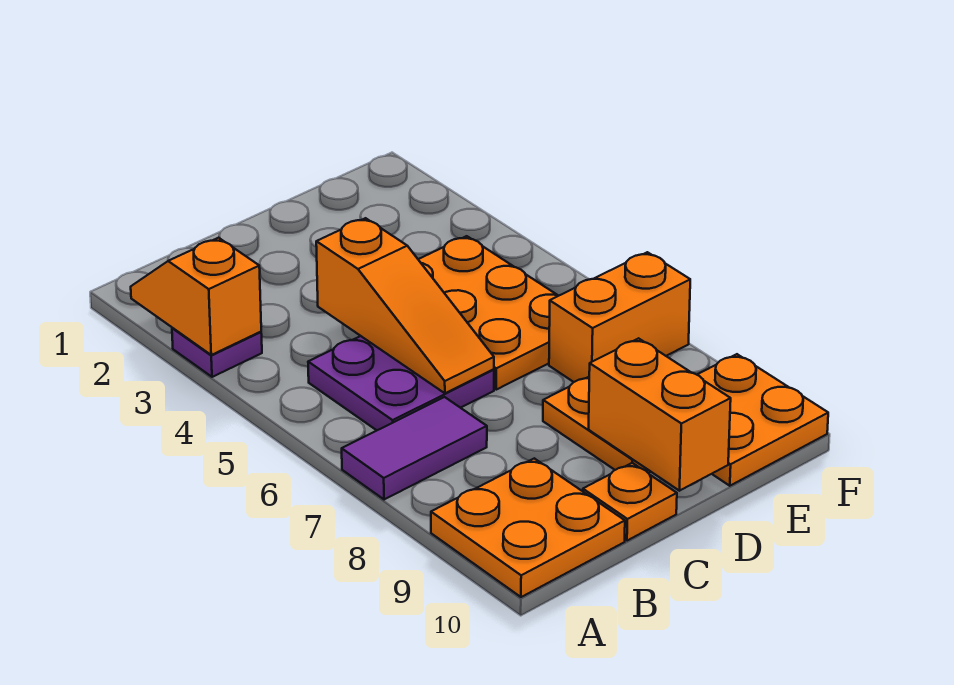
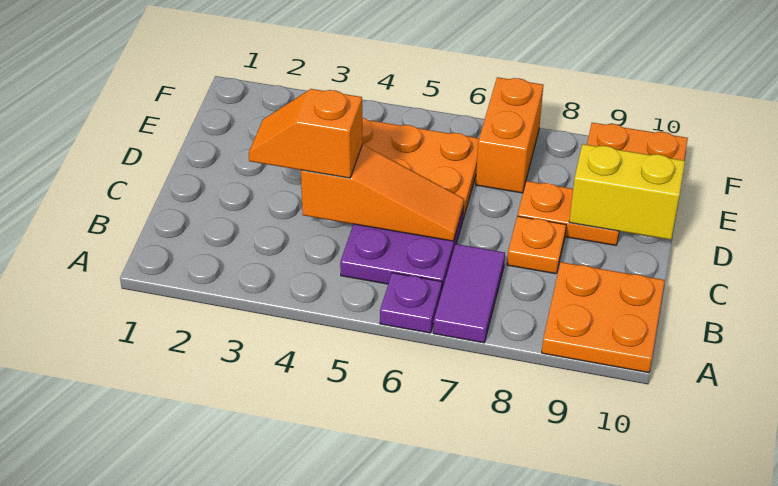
orange 1x2 slope [131,238,261,355] -> orange 1x2 slope moved to [249,89,362,178]
purple 1x1 plate [172,328,262,377] -> purple 1x1 plate moved to [380,273,442,333]
orange 1x1 plate [583,463,677,541] -> orange 1x1 plate moved to [507,216,566,274]
orange 1x2 brick [589,338,731,491] -> yellow 1x2 brick [569,144,685,240]

